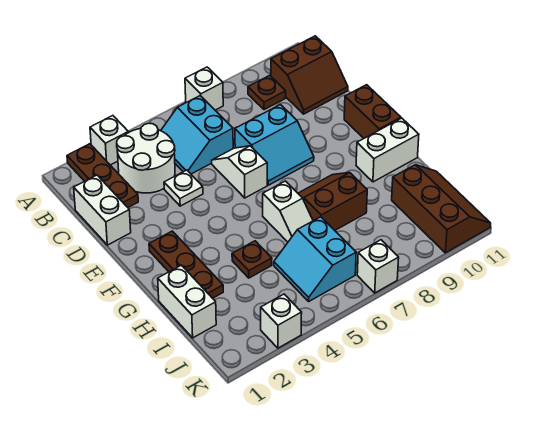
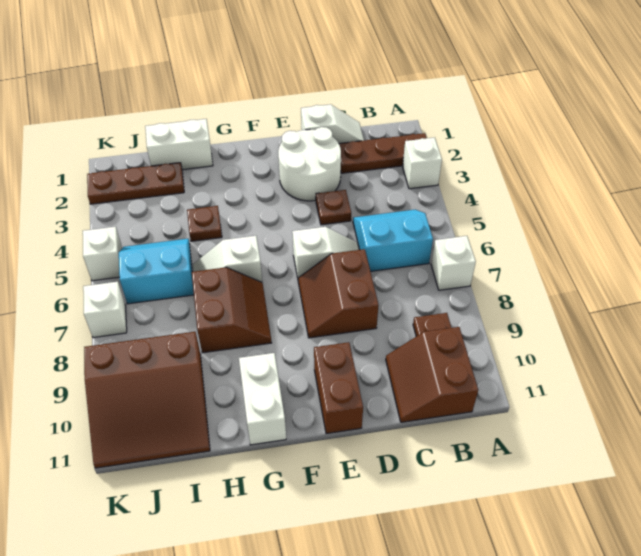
white 2x2 round brick [117,123,175,193] -> white 2x2 round brick moved to [278,127,341,201]
white 1x2 brick [74,175,131,245] -> white 1x2 slope [301,104,364,143]
white 1x1 plate [164,170,203,206] -> brown 1x1 plate [316,190,351,225]
cyan 2x2 slope [235,105,314,185] -> brown 2x2 slope [298,249,379,338]
brown 1x2 brick [344,85,401,138] -> brown 1x2 brick turned to [314,342,363,434]
brown 1x3 plate [149,231,223,298] -> brown 1x3 plate moved to [87,163,184,204]
brown 2x3 slope [392,165,491,253] -> brown 3x3 slope [84,332,210,468]
white 1x1 brick [261,294,302,348] -> white 1x1 brick moved to [83,227,122,281]

